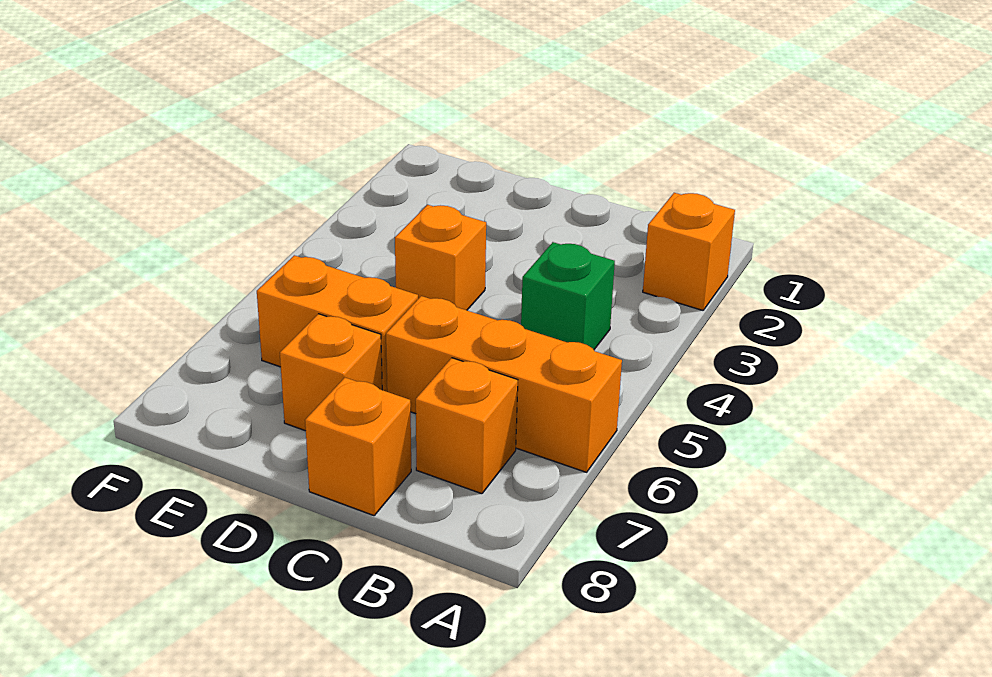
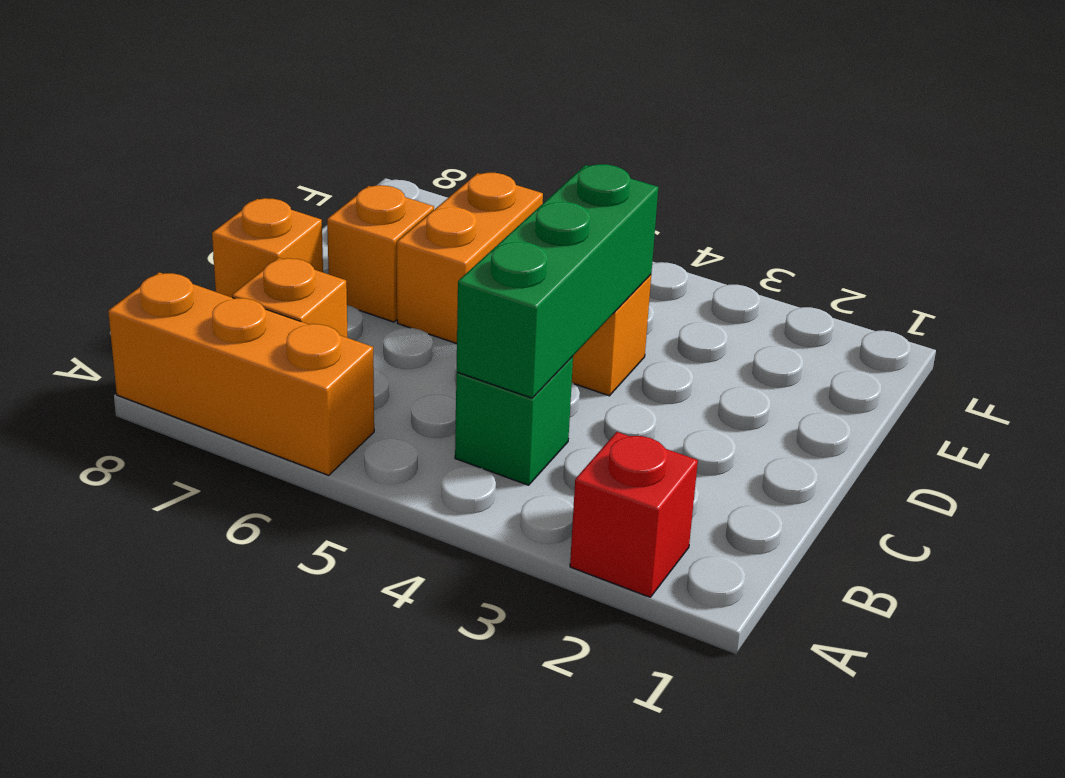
orange 1x1 brick [643,193,735,310] -> red 1x1 brick [570,432,698,597]
orange 1x3 brick [386,296,622,472] -> orange 1x3 brick turned to [108,272,374,475]
none -> green 1x3 brick [456,164,658,398]

